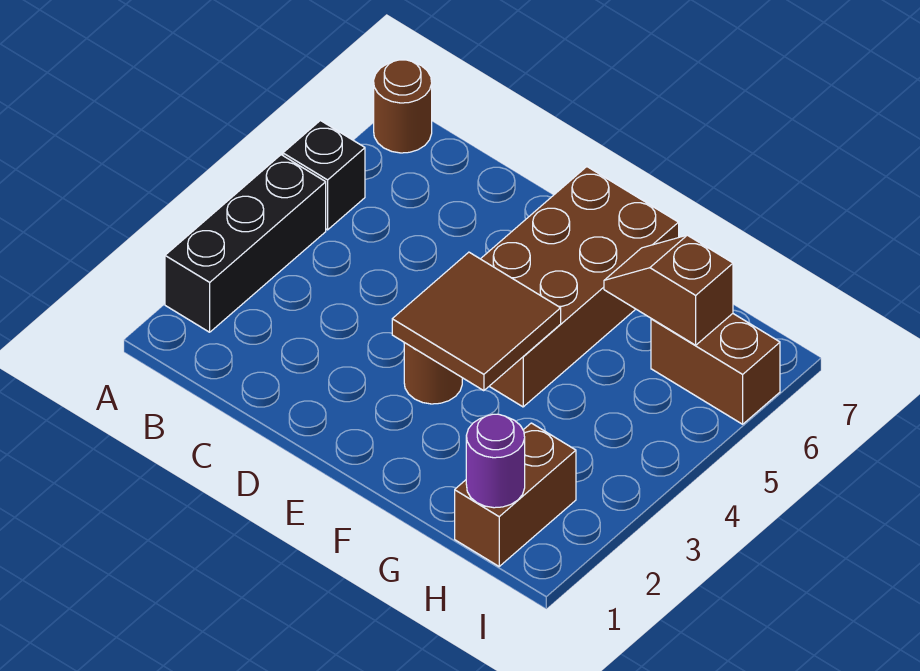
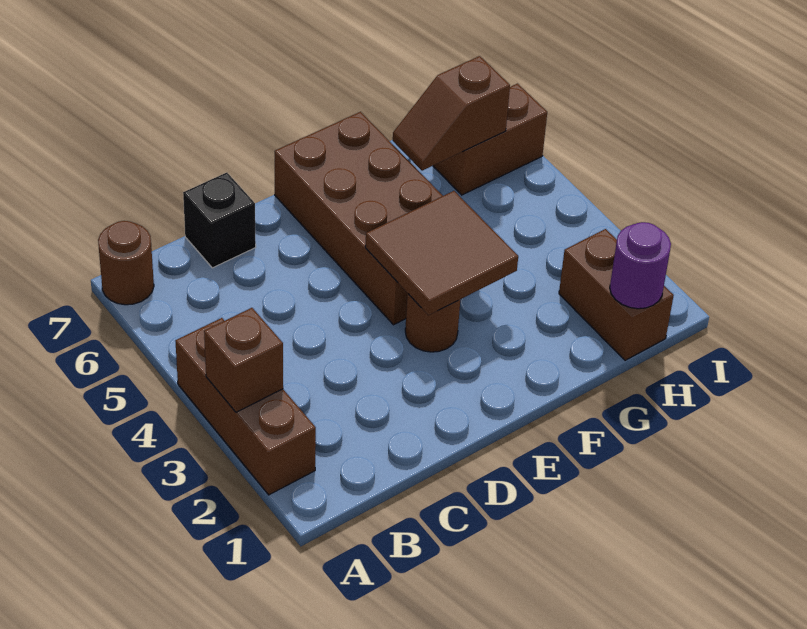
black 1x3 brick [165,155,326,332] -> brown 1x3 brick [175,318,316,495]
none -> brown 1x1 brick [204,308,283,412]
black 1x1 brick [283,121,365,230] -> black 1x1 brick moved to [183,173,256,268]

